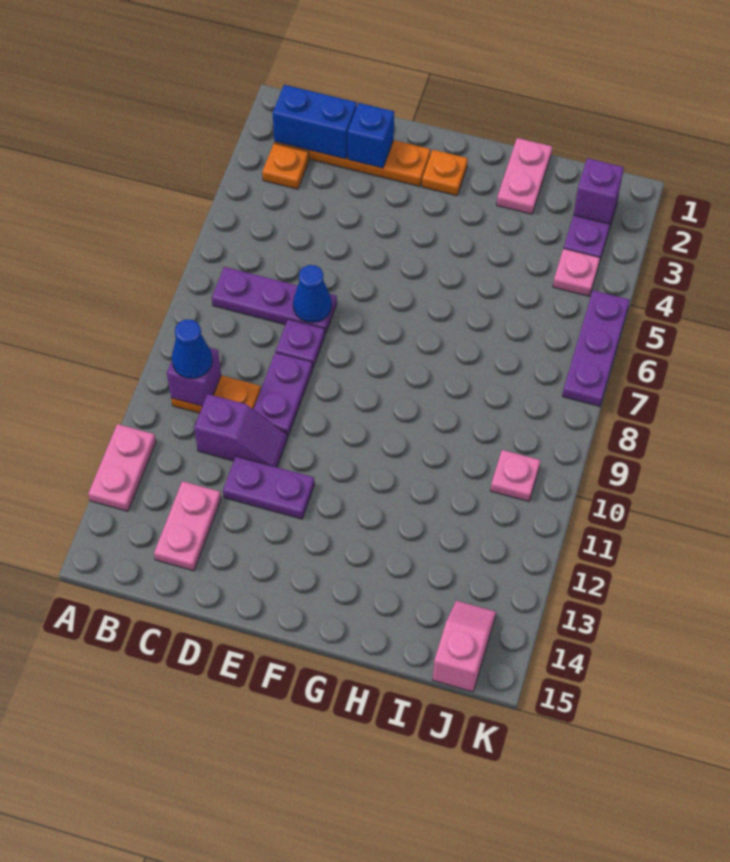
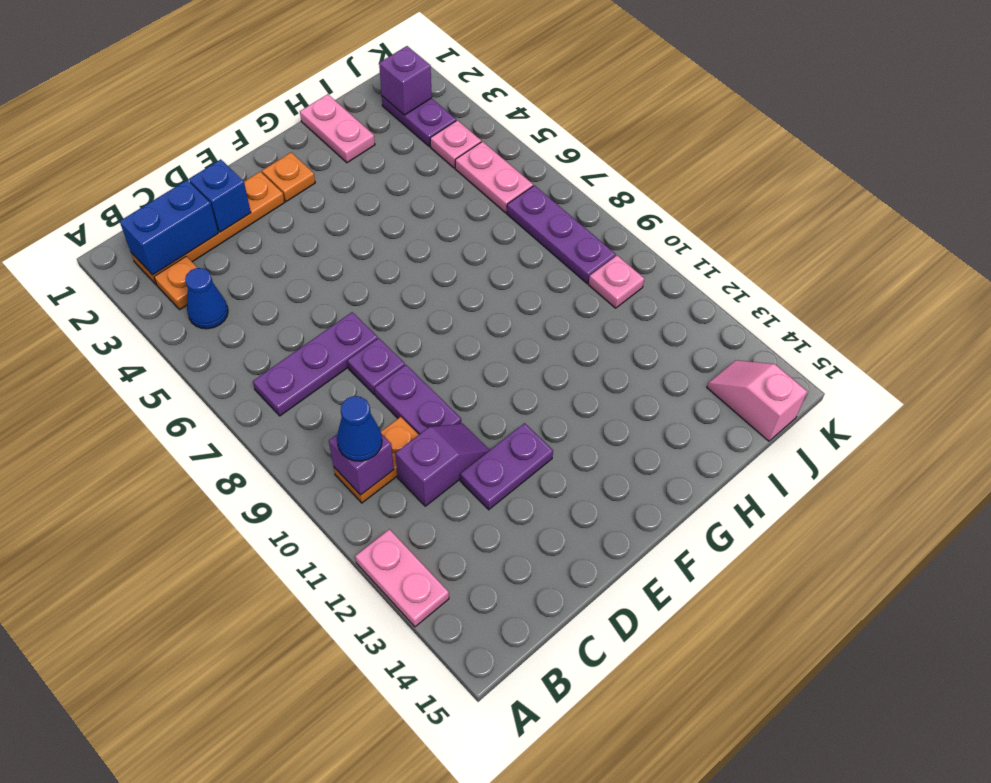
pink 1x2 plate [154,481,221,571] -> pink 1x2 plate moved to [455,142,533,213]
blue 1x1 cone [293,265,332,323] -> blue 1x1 cone moved to [185,268,228,329]
purple 1x3 plate [562,290,630,406] -> purple 1x3 plate moved to [507,186,616,283]

